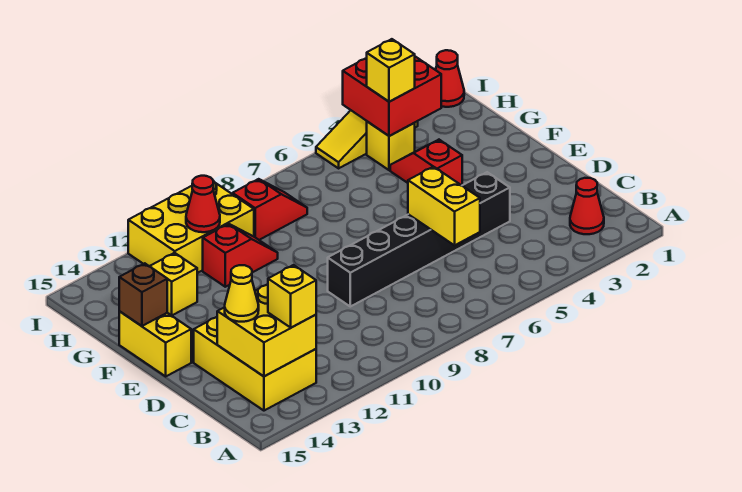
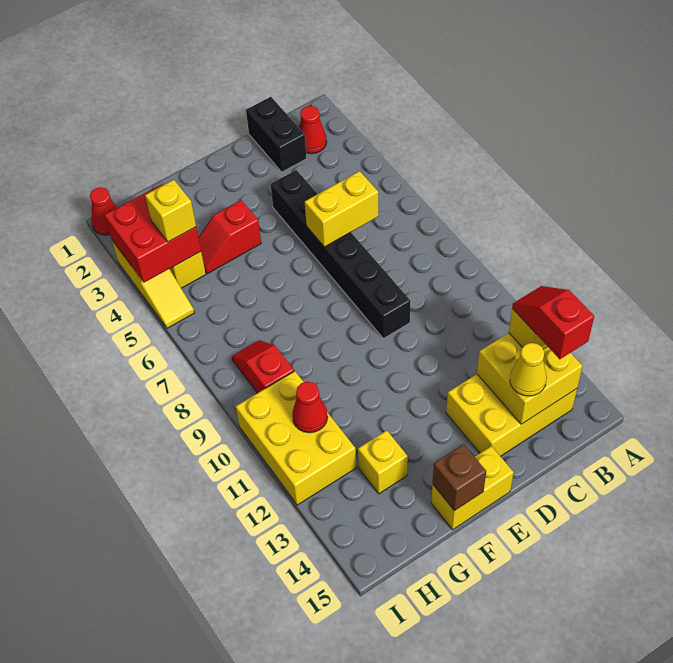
none -> black 1x2 brick [246,97,307,172]
red 1x2 slope [203,224,278,287] -> red 1x2 slope moved to [512,286,594,359]

